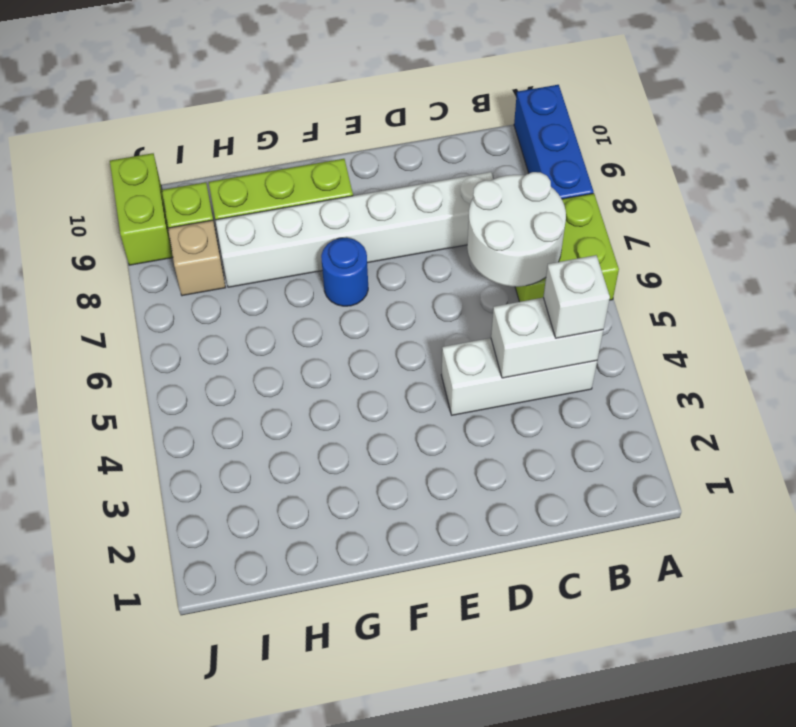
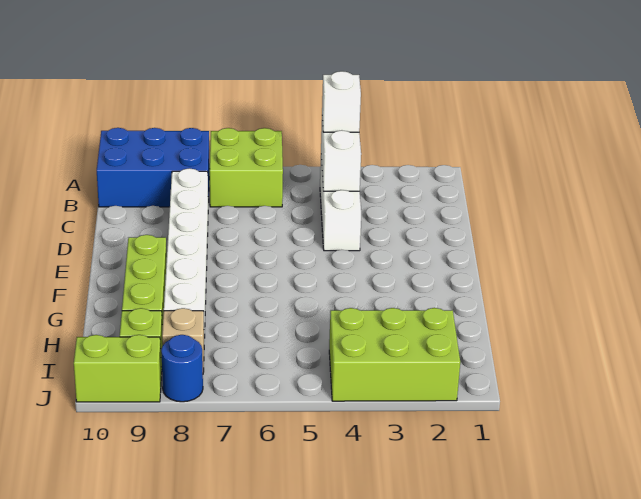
blue 1x3 brick [514,85,594,199] -> blue 2x3 brick [97,128,210,207]
white 2x2 round brick [467,172,566,287] -> none
blue 1x1 round brick [321,238,368,306] -> blue 1x1 round brick moved to [161,335,203,402]
none -> lime 2x3 brick [329,308,460,401]

